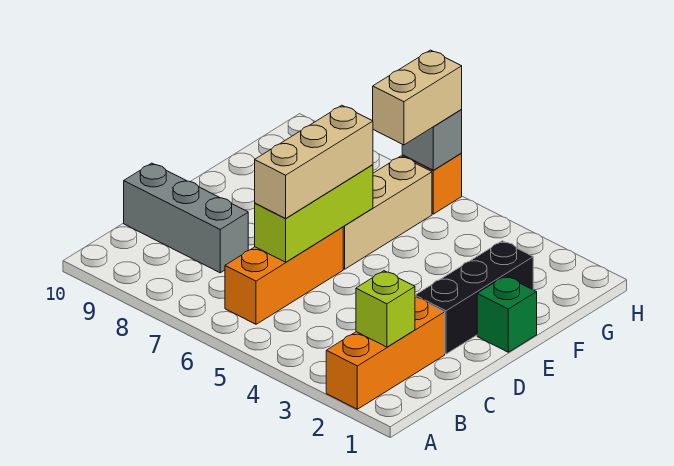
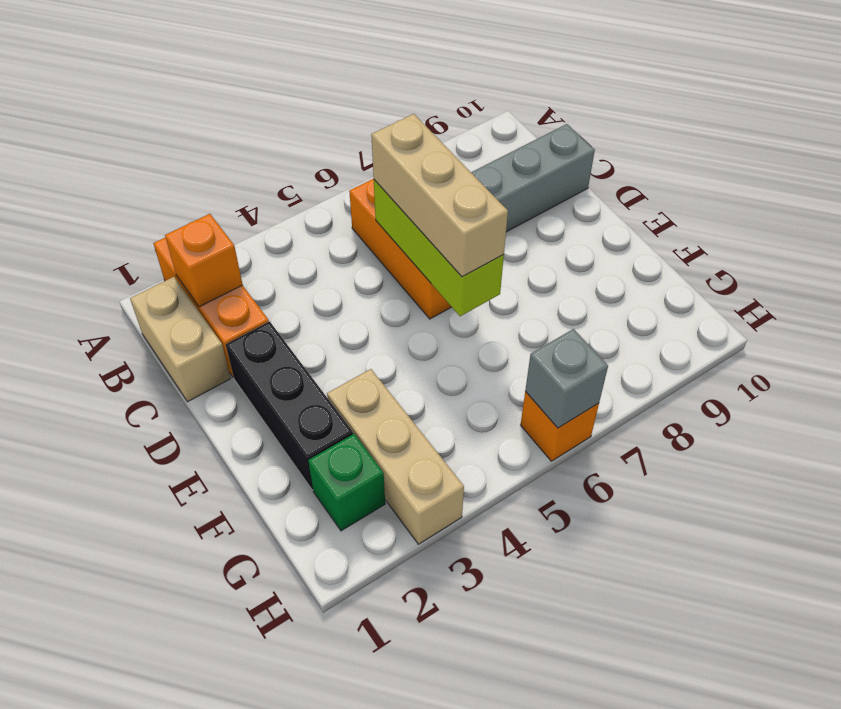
lime 1x1 brick [356,271,415,347] -> orange 1x1 brick [165,214,243,307]
green 1x1 brick [477,276,537,352] -> green 1x1 brick moved to [308,434,385,531]
tan 1x3 brick [343,156,432,269] -> tan 1x3 brick moved to [327,369,464,544]
tan 1x2 brick [373,50,462,145] -> tan 1x2 brick moved to [130,277,231,402]

